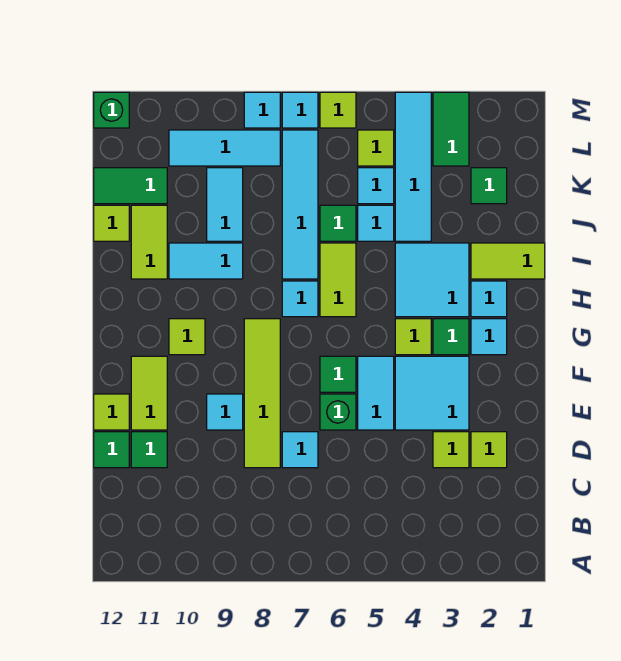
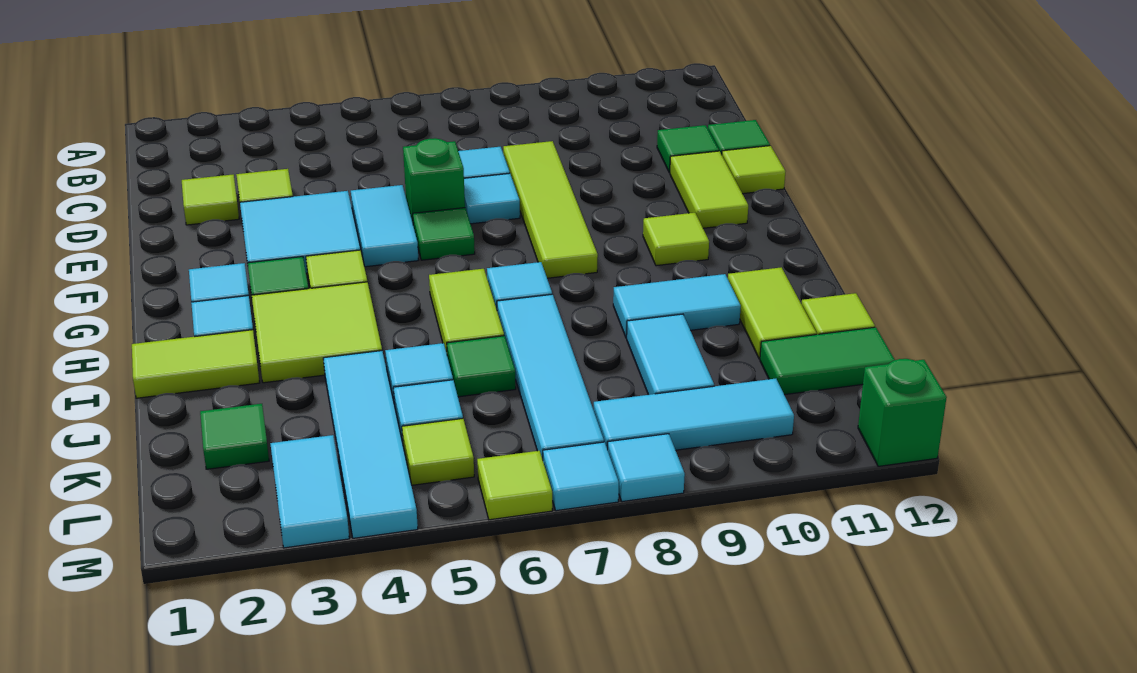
cyan 1x1 tile [207,394,243,430] -> cyan 1x1 tile moved to [464,173,520,224]
cyan 2x2 tile [395,243,469,317] -> lime 2x2 tile [252,282,382,383]
green 1x2 tile [433,92,469,166] -> cyan 1x2 tile [270,435,349,548]

